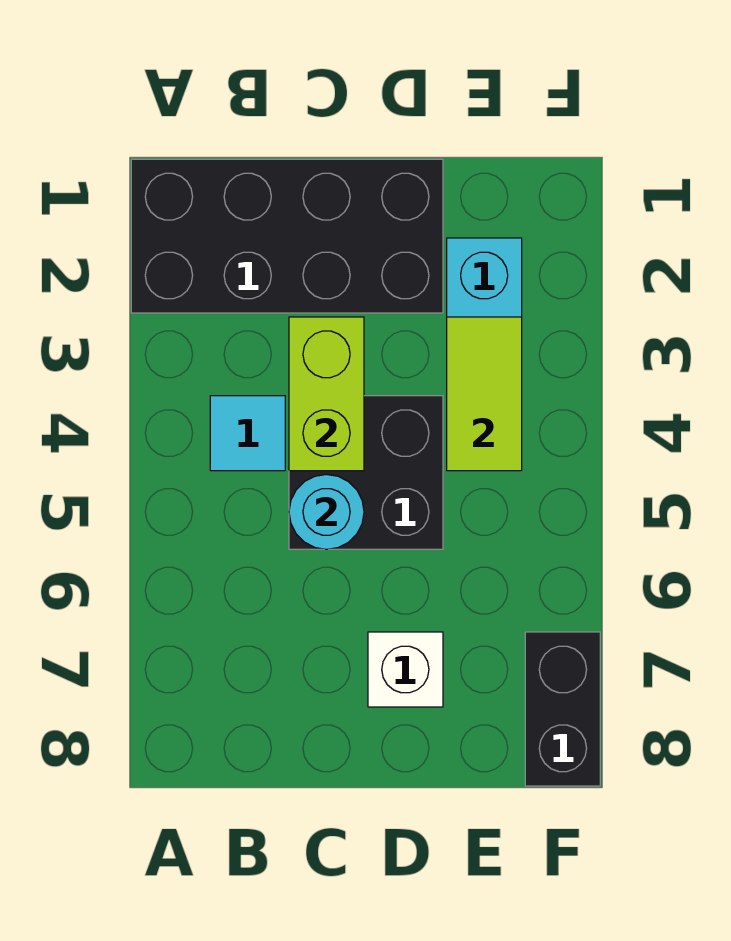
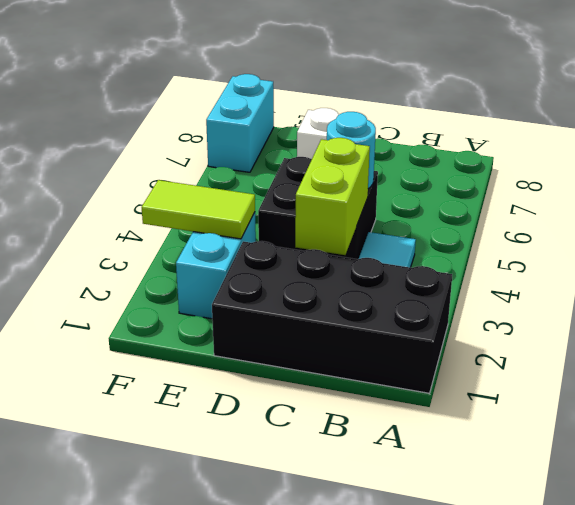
lime 1x2 tile [447,317,522,471] -> lime 1x2 tile turned to [142,180,255,239]
black 1x2 brick [525,632,600,786] -> cyan 1x2 brick [206,74,274,172]

